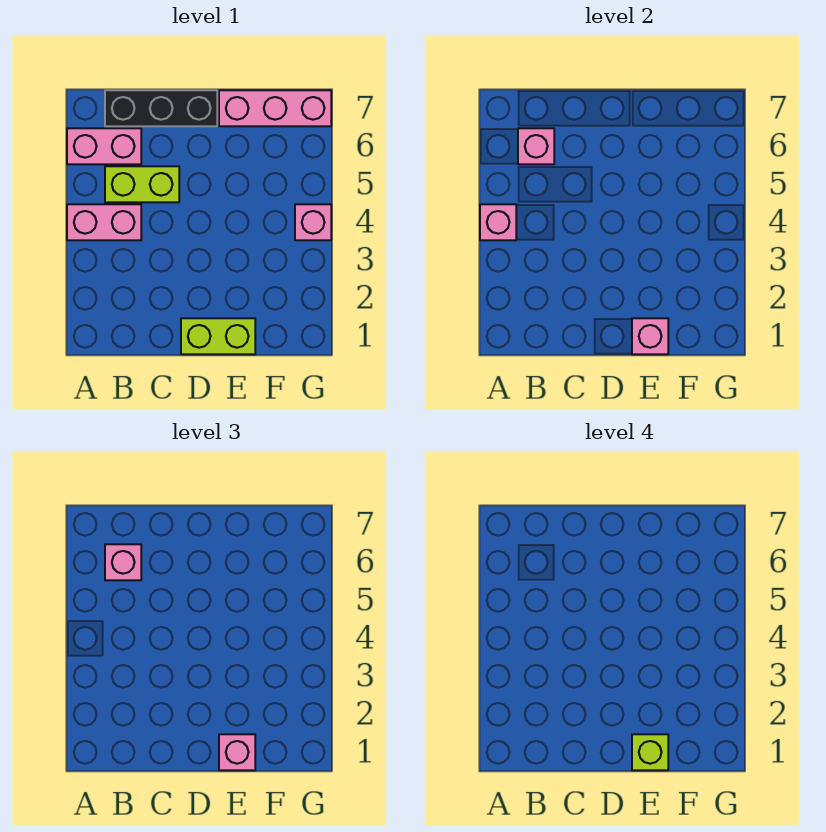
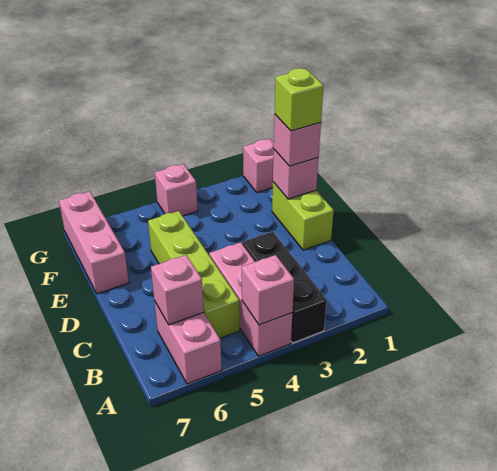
pink 1x2 brick [67,204,141,240] -> pink 1x3 brick [209,242,292,356]
lime 1x2 brick [105,166,179,202] -> lime 1x4 brick [148,211,240,338]
pink 1x1 brick [105,544,141,580] -> pink 1x1 brick moved to [243,139,274,193]
black 1x3 brick [105,90,217,126] -> black 1x3 brick moved to [242,232,327,343]

